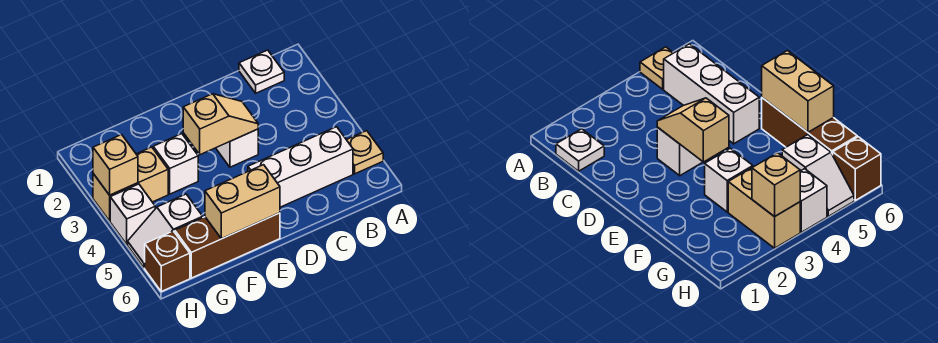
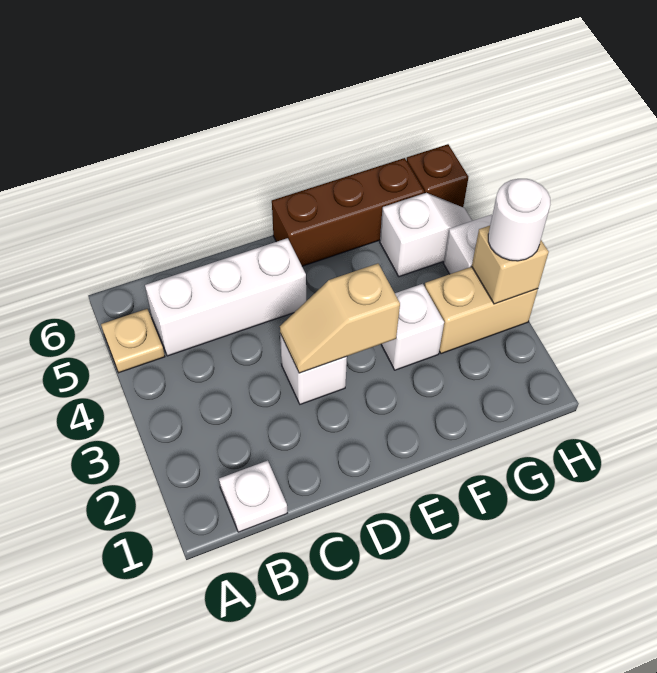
tan 1x2 brick [205,165,280,239] -> none
none -> white 1x1 round brick [488,179,550,261]

